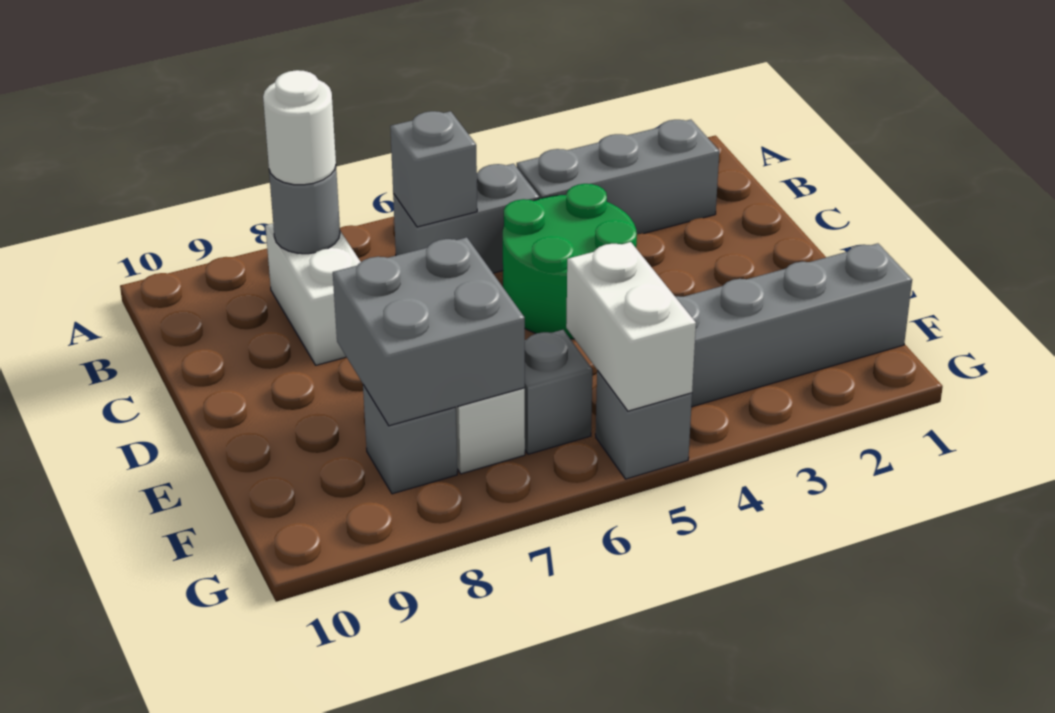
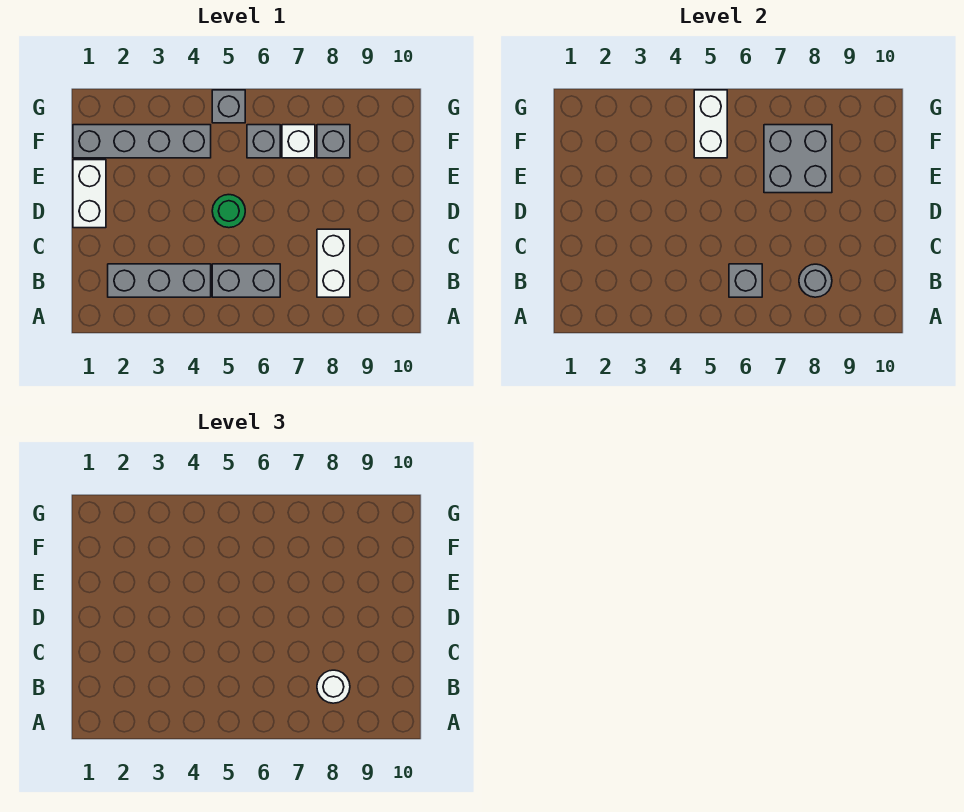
green 2x2 round brick [503,184,637,339] -> green 1x1 round brick [212,195,245,228]
none -> white 1x2 brick [73,160,106,228]

